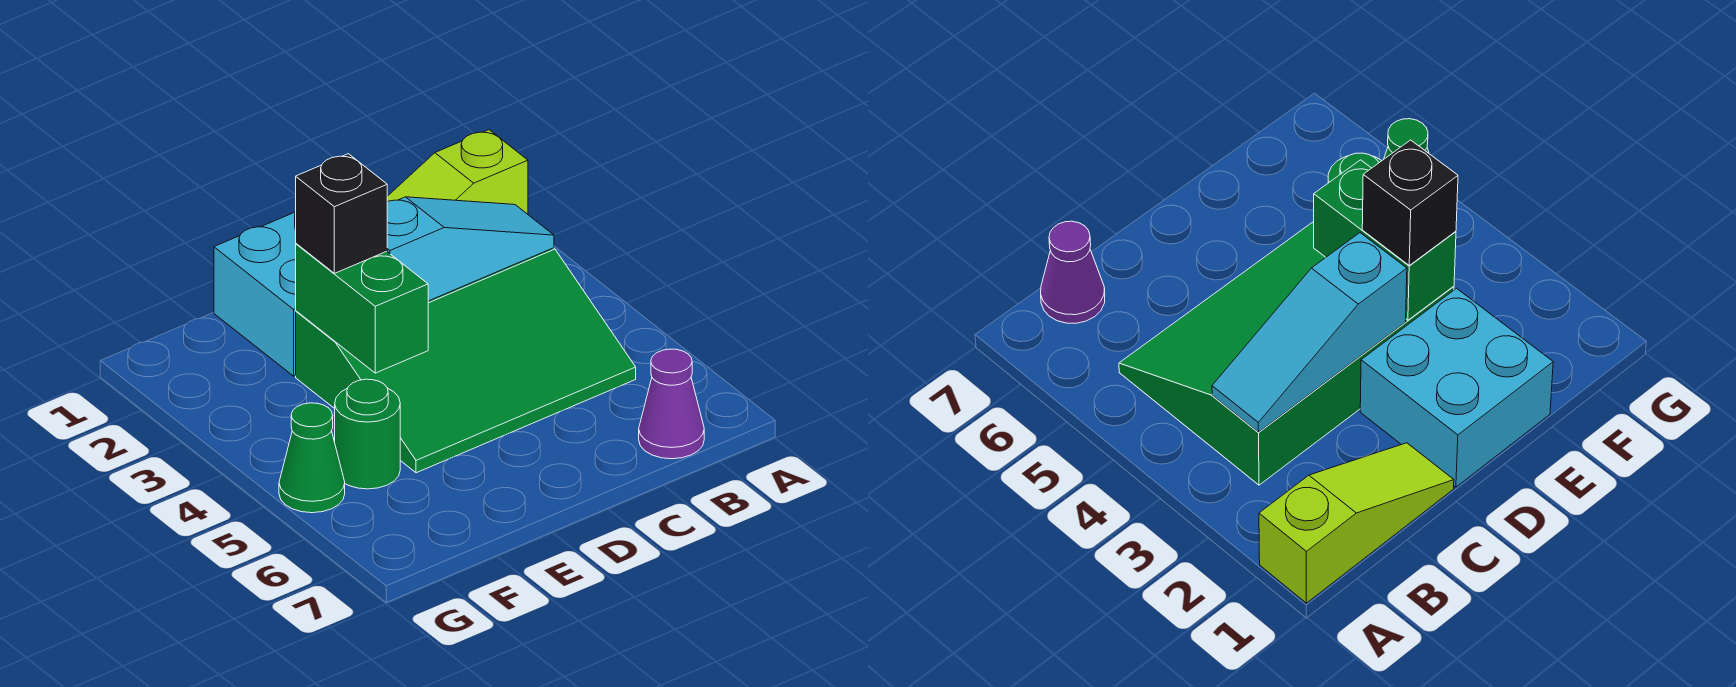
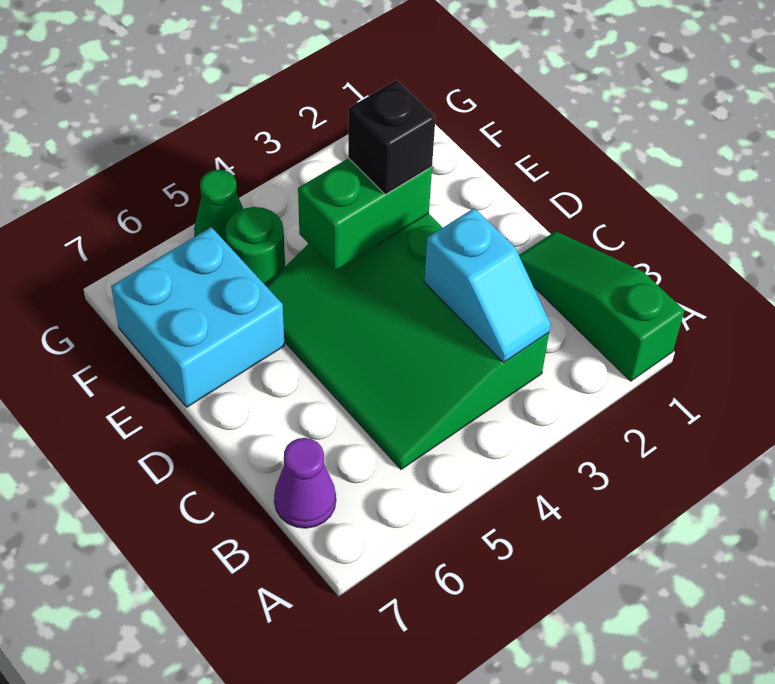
lime 1x3 slope [387,130,528,214] -> green 1x3 slope [519,231,684,381]
cyan 1x3 slope [387,197,554,301] -> cyan 1x2 slope [424,208,551,363]
cyan 2x2 brick [214,212,296,376] -> cyan 2x2 brick moved to [111,227,284,407]

